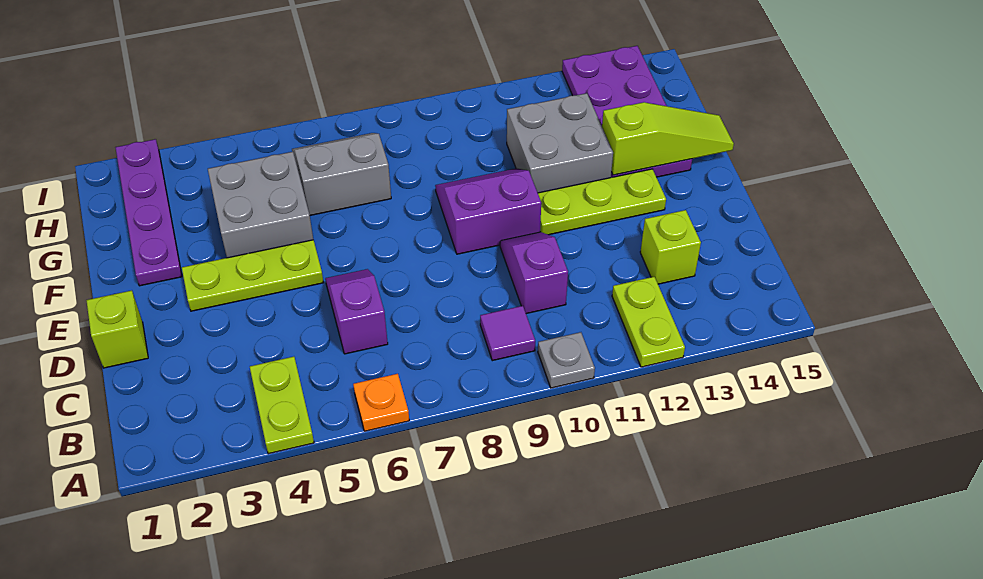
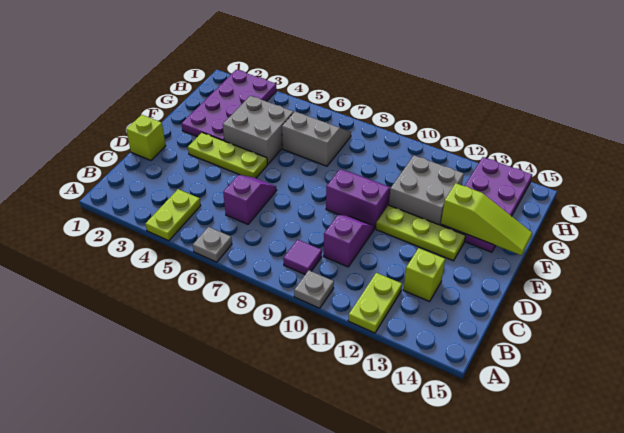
orange 1x1 plate [353,374,409,431] -> grey 1x1 plate [193,227,232,262]
purple 1x4 plate [115,139,182,286] -> purple 2x4 plate [182,70,276,141]

